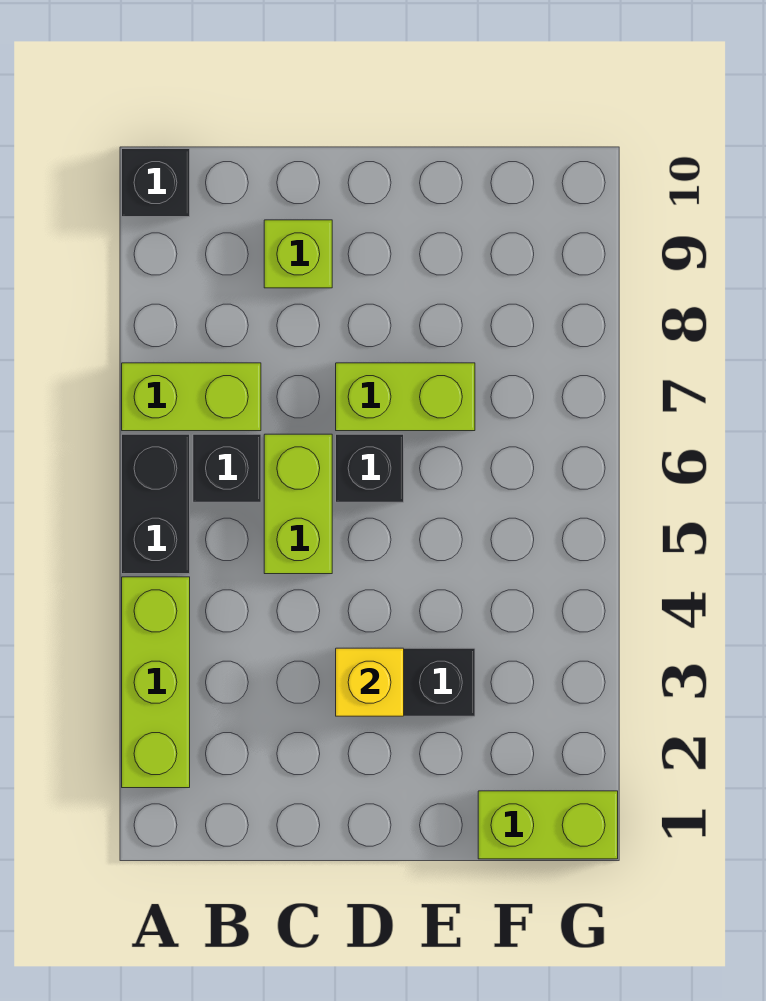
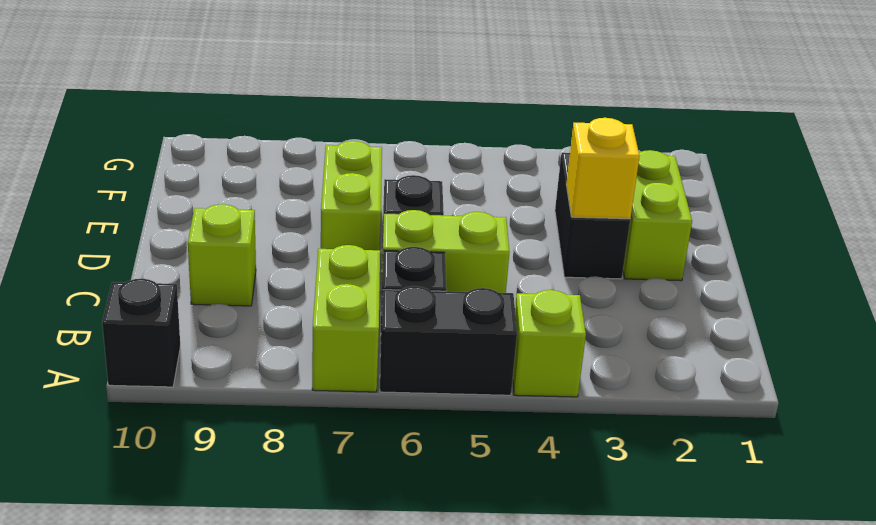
lime 1x3 brick [122,577,190,788] -> lime 1x1 brick [513,290,586,397]
lime 1x2 brick [478,791,618,859] -> lime 1x2 brick moved to [623,150,692,281]

